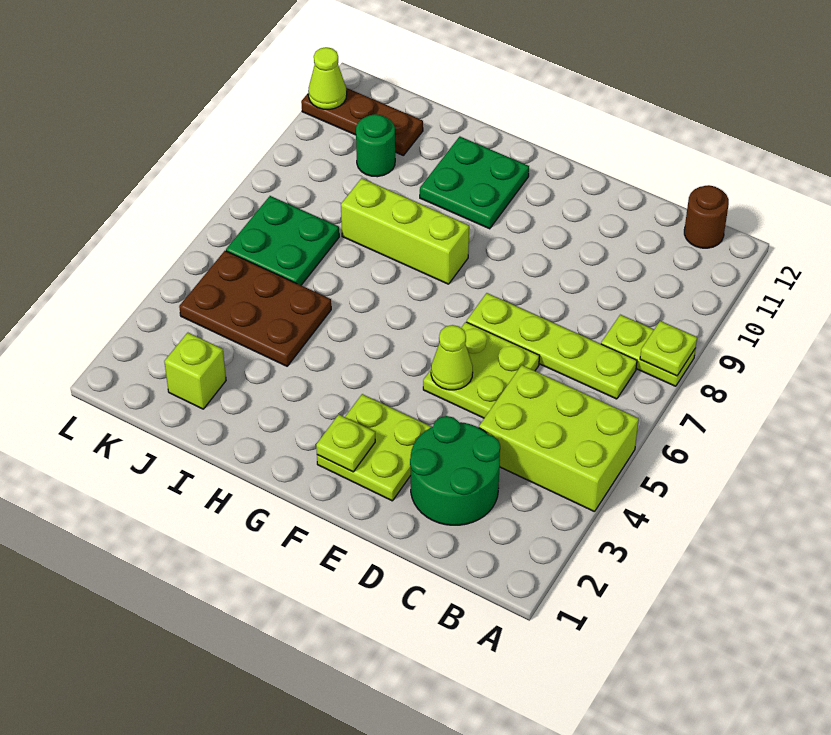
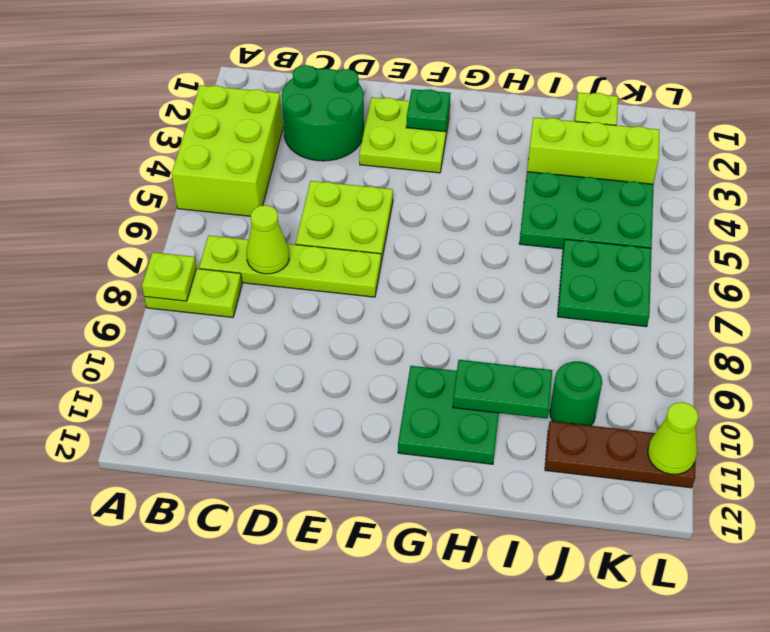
lime 2x3 brick [479,365,639,512] -> lime 2x3 brick turned to [172,85,283,216]
brown 1x1 round brick [684,185,729,248] -> none
lime 1x1 cone [431,325,473,390] -> lime 1x1 cone moved to [246,205,289,274]
lime 1x1 plate [316,415,375,472] -> green 1x1 plate [406,89,451,132]
lime 1x3 brick [341,178,469,284] -> lime 1x3 brick moved to [527,117,660,184]
none -> green 1x2 plate [453,360,552,418]
brown 2x3 plate [179,251,331,366] -> green 2x3 plate [519,172,654,249]

